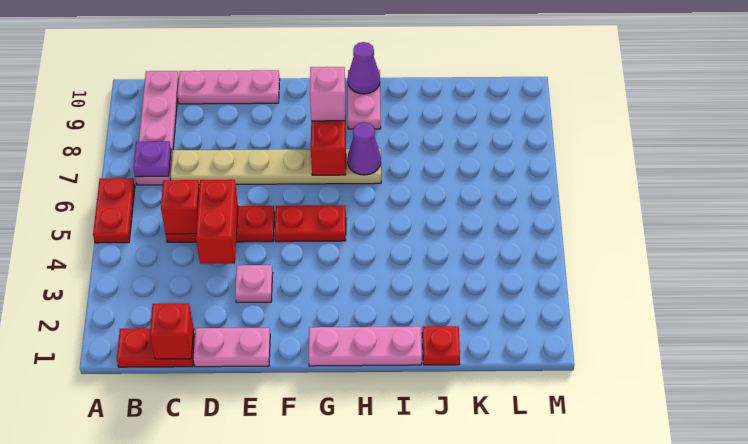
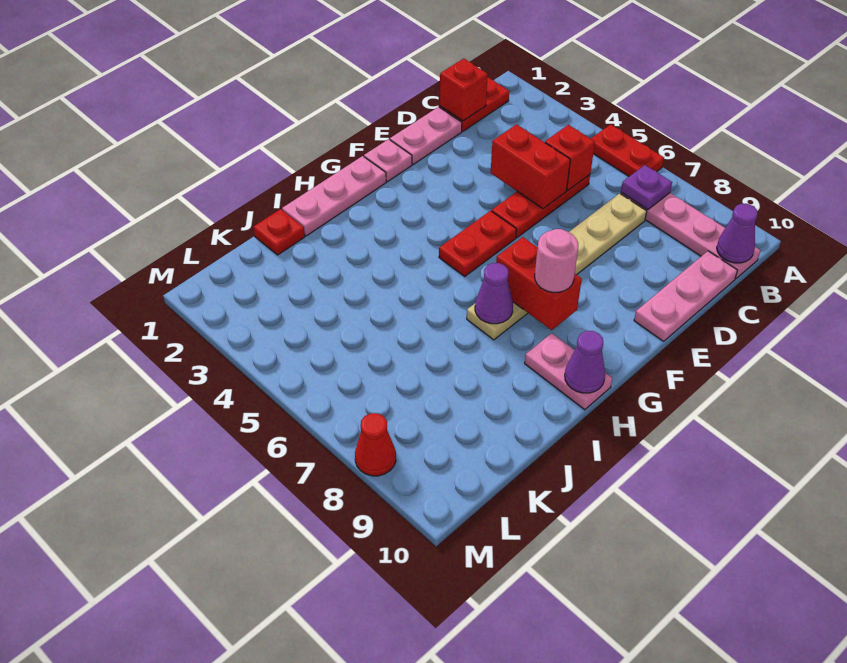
none -> purple 1x1 cone [717,204,758,263]
pink 1x1 plate [235,265,273,302] -> pink 1x1 plate moved to [364,139,412,182]
pink 1x1 brick [310,67,345,121] -> pink 1x1 round brick [535,229,578,292]
none -> red 1x1 cone [355,413,396,476]

